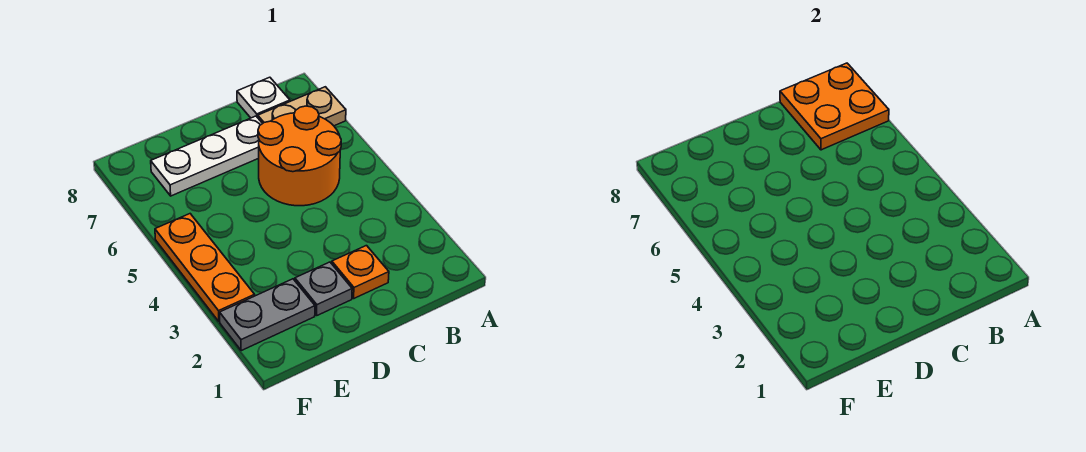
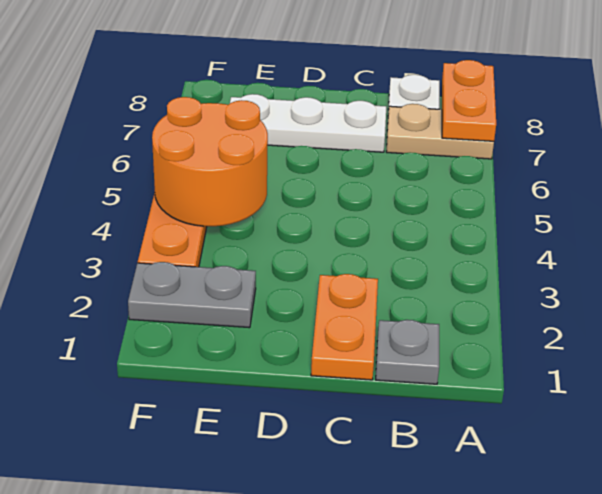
orange 2x2 plate [780,63,889,150] -> orange 1x2 plate [442,60,496,141]
orange 2x2 round brick [258,106,341,206] -> orange 2x2 round brick moved to [152,97,268,226]
orange 1x1 plate [332,246,389,298] -> orange 1x2 plate [311,274,378,380]
grey 1x1 plate [295,262,352,315] -> grey 1x1 plate moved to [376,320,439,384]

